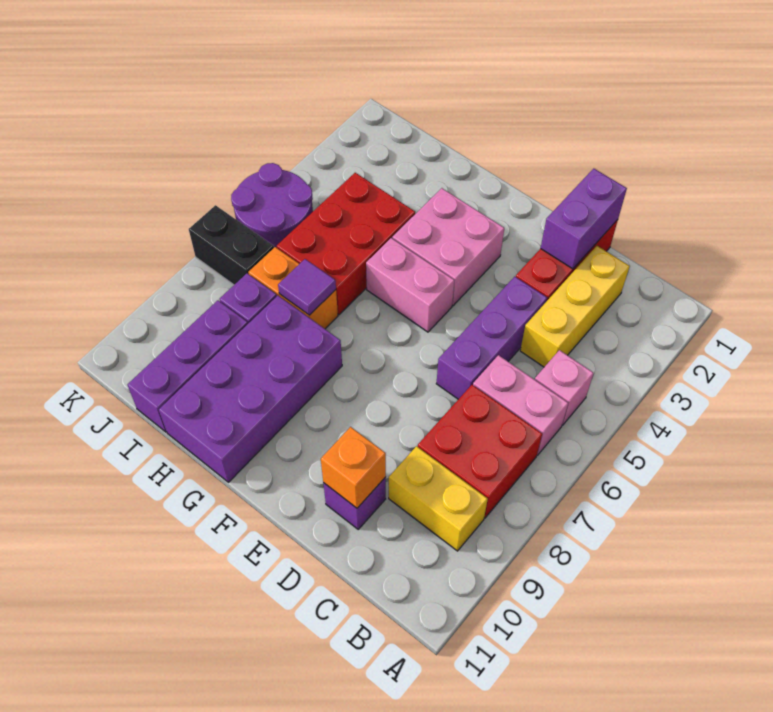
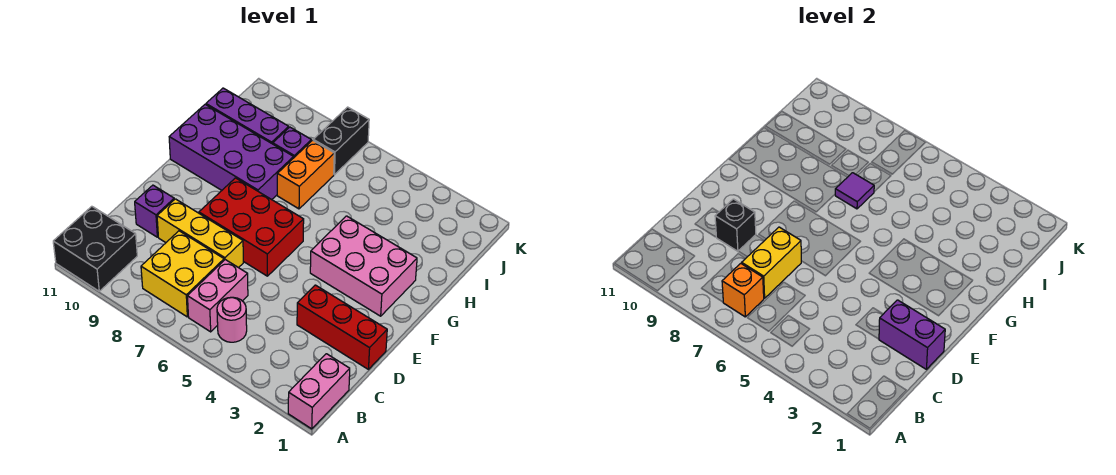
none -> black 2x2 brick [53,206,137,291]
pink 1x1 brick [535,350,593,425] -> pink 1x1 round brick [217,297,247,342]
red 2x2 brick [418,385,542,518] -> yellow 2x2 brick [141,231,224,317]
yellow 1x2 brick [389,446,488,551] -> yellow 1x2 brick moved to [742,227,801,298]
yellow 1x3 brick [520,246,630,367] -> yellow 1x3 brick moved to [157,199,243,268]
purple 1x3 brick [436,277,547,399] -> none
none -> black 1x1 brick [715,199,756,251]
orange 1x1 brick [321,427,386,508] -> orange 1x1 brick moved to [722,263,764,317]
pink 2x2 brick [392,188,504,306] -> pink 2x3 brick [310,216,417,316]
pink 1x2 brick [366,238,454,332] -> pink 1x2 brick moved to [288,354,350,429]
red 2x3 brick [277,173,415,315] -> red 2x3 brick moved to [199,178,304,276]
purple 2x2 round brick [231,163,313,248] -> none

